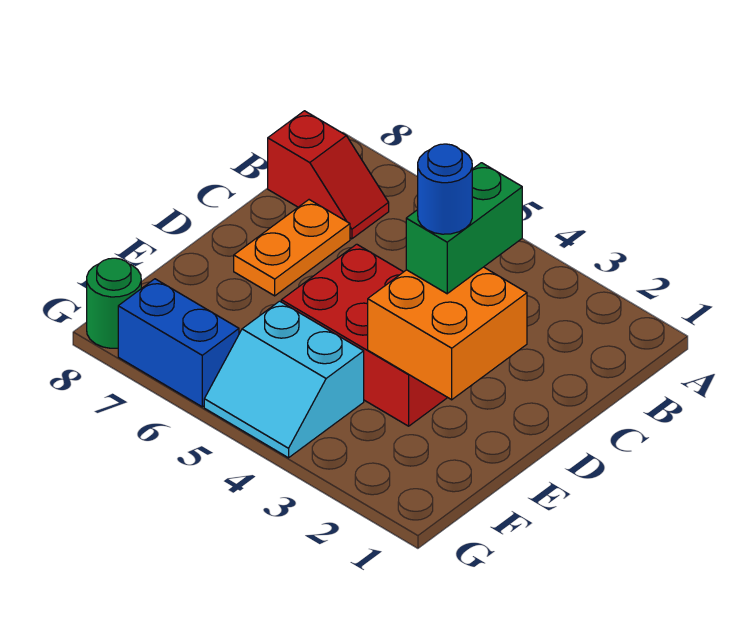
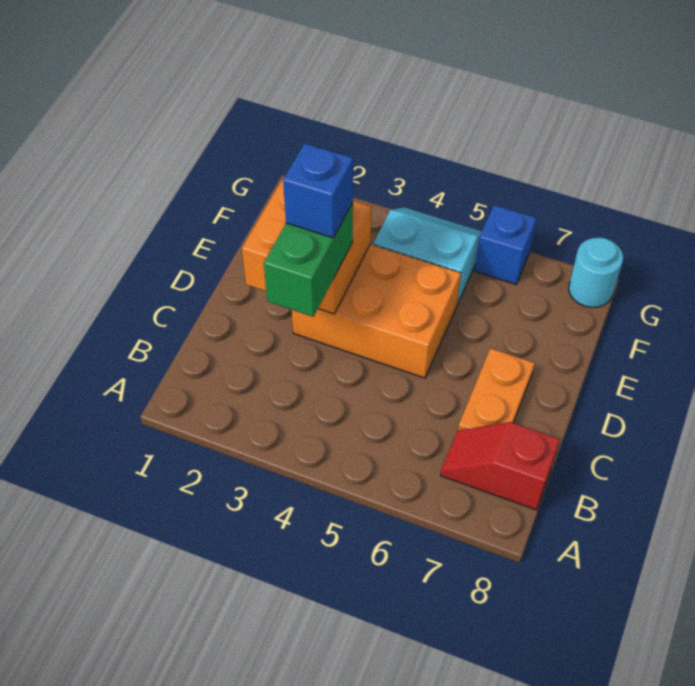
red 2x3 brick [281,244,448,426] -> orange 2x3 brick [292,244,461,378]
blue 1x1 round brick [418,144,472,234] -> blue 1x1 brick [283,143,353,238]
blue 1x2 brick [118,279,239,407] -> blue 1x1 brick [475,205,536,284]
green 1x1 round brick [87,258,141,348] -> cyan 1x1 round brick [569,238,623,308]

